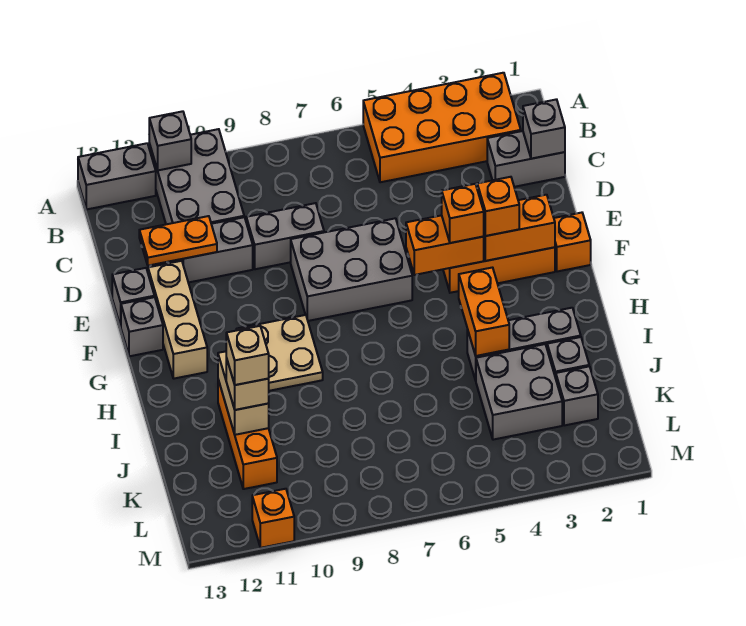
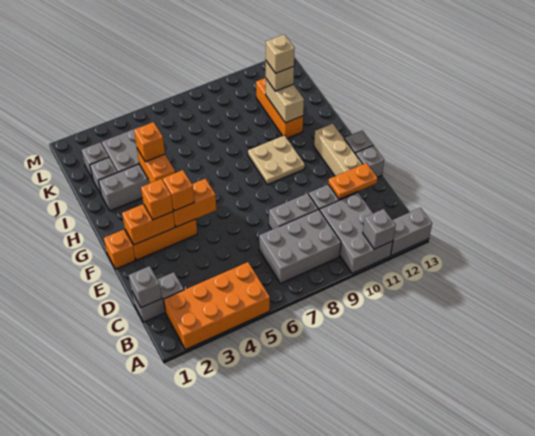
grey 2x3 brick [291,218,412,321] -> grey 2x3 brick moved to [259,209,341,284]
orange 1x1 brick [252,489,294,548] -> orange 1x1 brick moved to [134,122,165,162]

